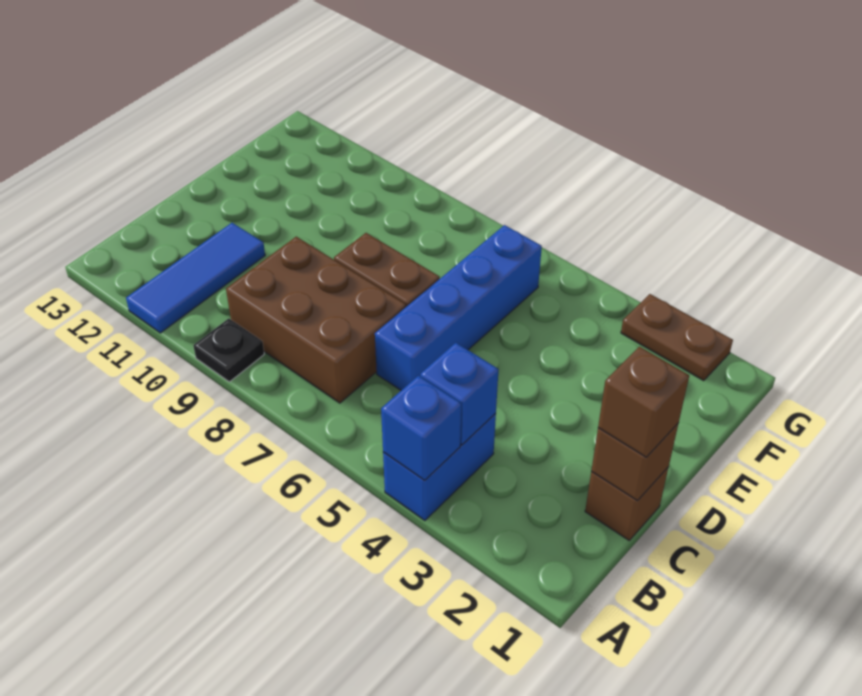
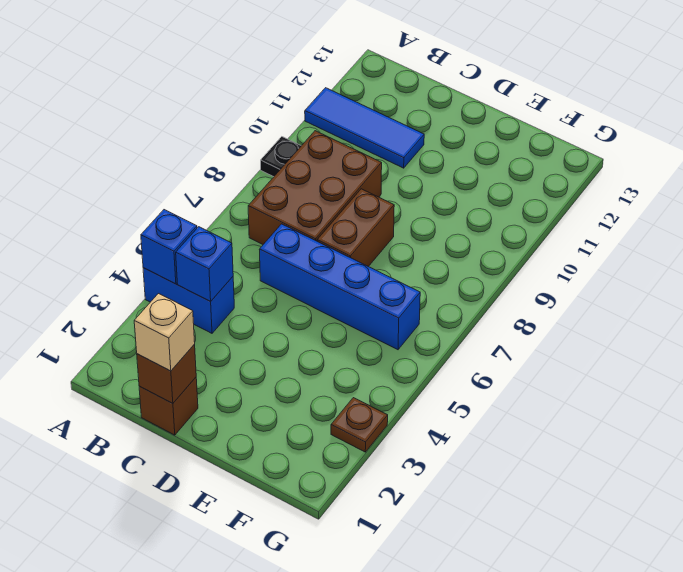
brown 1x1 brick [598,347,689,457] -> tan 1x1 brick [134,294,195,371]
brown 1x2 plate [621,294,733,381] -> brown 1x1 plate [331,398,388,452]

